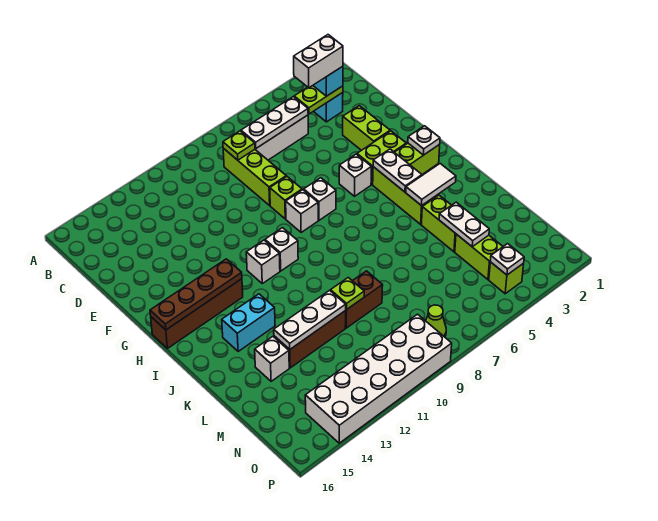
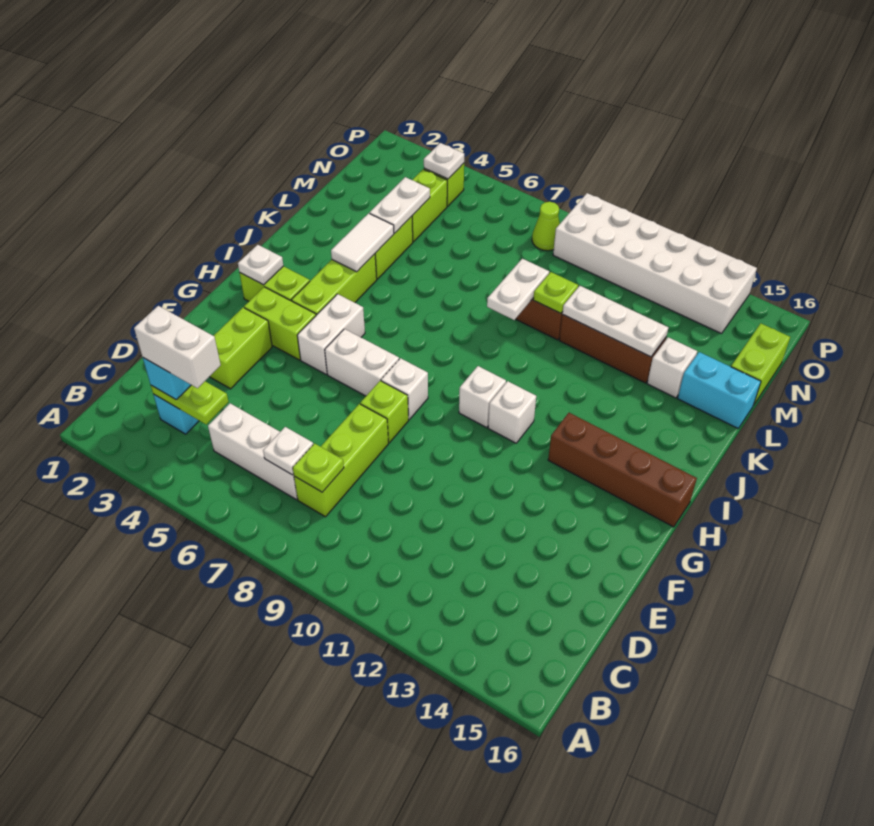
white 1x3 plate [241,97,308,148] -> white 1x1 plate [263,427,313,475]
white 1x1 brick [339,154,372,196] -> white 1x2 brick [297,294,365,374]
white 1x1 brick [304,178,336,220] -> white 1x2 brick [325,329,399,396]
white 1x2 plate [373,149,422,192] -> white 1x2 plate moved to [487,259,549,320]
brown 1x4 plate [150,259,242,330] -> none
white 1x2 tile [406,164,456,206] -> white 1x2 tile turned to [331,213,394,272]
cyan 1x2 brick [222,294,275,351] -> cyan 1x2 brick moved to [678,352,761,428]
none -> lime 1x2 brick [731,323,790,404]

